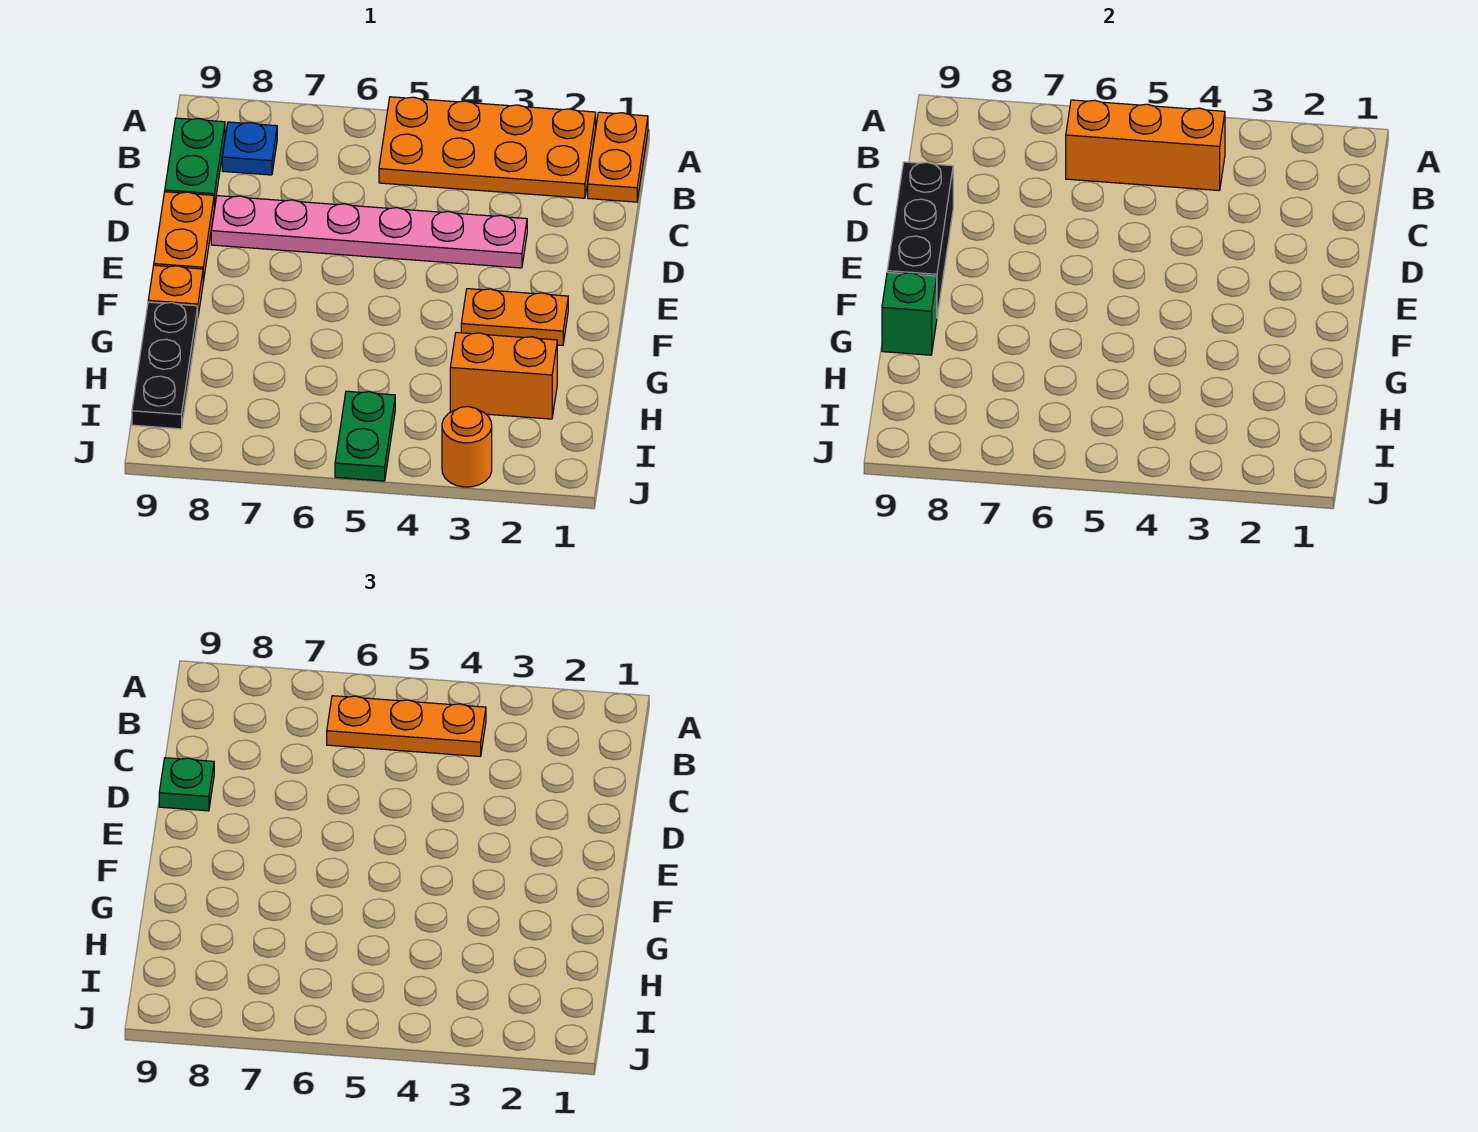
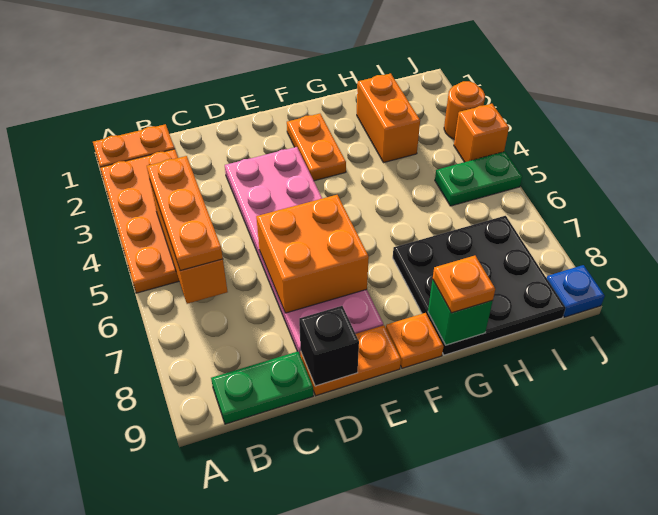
blue 1x1 plate [222,122,277,175] -> blue 1x1 plate moved to [547,265,605,317]
pink 1x6 plate [211,196,527,268] -> pink 2x6 plate [225,147,383,356]
none -> orange 2x2 brick [256,195,369,313]
black 1x3 brick [887,162,953,315] -> black 1x1 brick [299,306,359,386]
green 1x1 plate [159,758,214,811] -> none
black 1x3 plate [132,302,198,429] -> black 3x3 plate [393,216,566,355]
none -> orange 1x1 plate [433,256,495,313]
none -> orange 1x1 brick [454,104,509,162]

